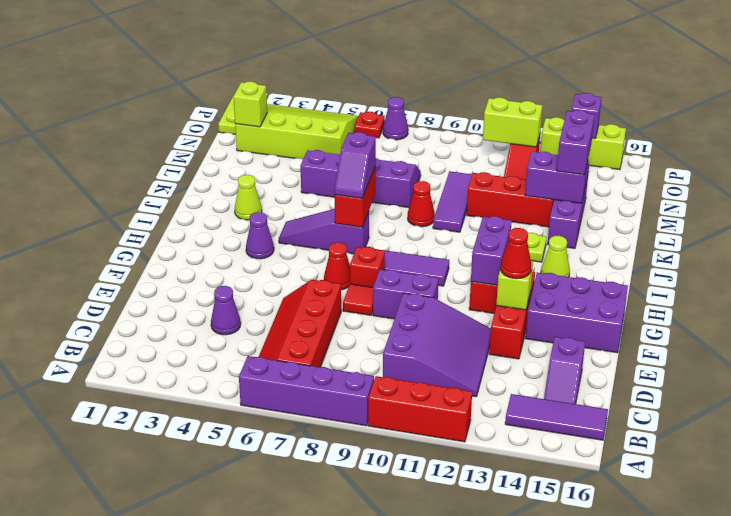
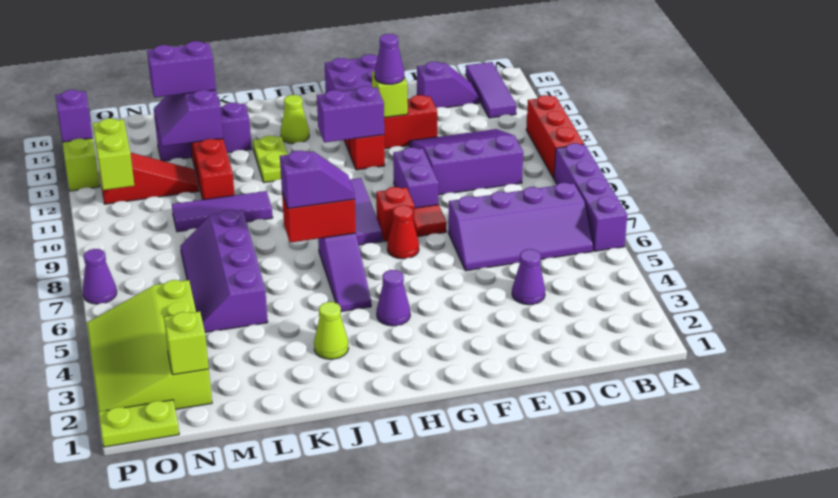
red 2x4 slope [259,280,341,367] -> purple 2x4 slope [448,183,593,271]
red 1x1 cone [501,228,531,279] -> purple 1x1 cone [375,34,404,84]
red 1x1 cone [408,181,435,227] -> none
red 1x1 plate [354,112,385,138] -> none

